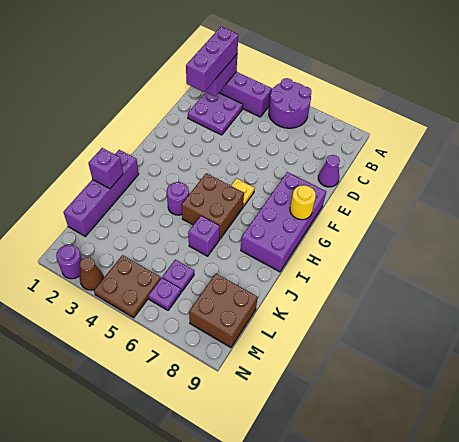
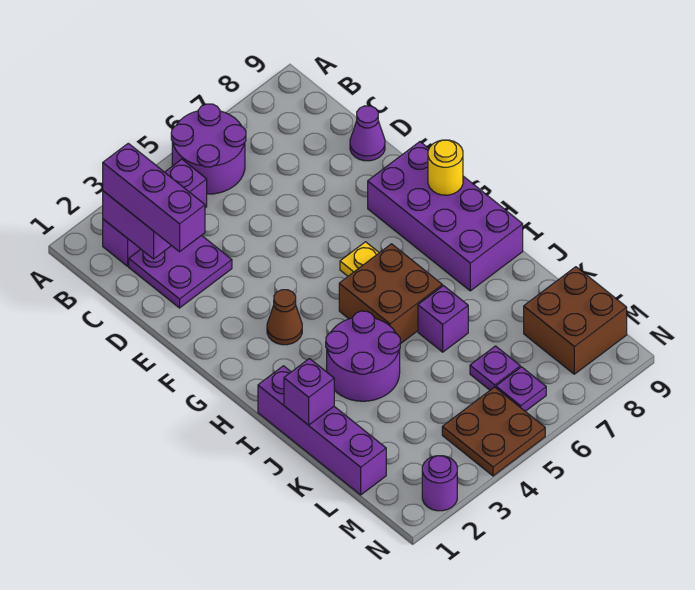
purple 1x1 round brick [167,182,189,215] -> purple 2x2 round brick [326,311,400,401]
brown 1x1 cone [79,257,103,290] -> brown 1x1 cone moved to [267,290,302,345]

